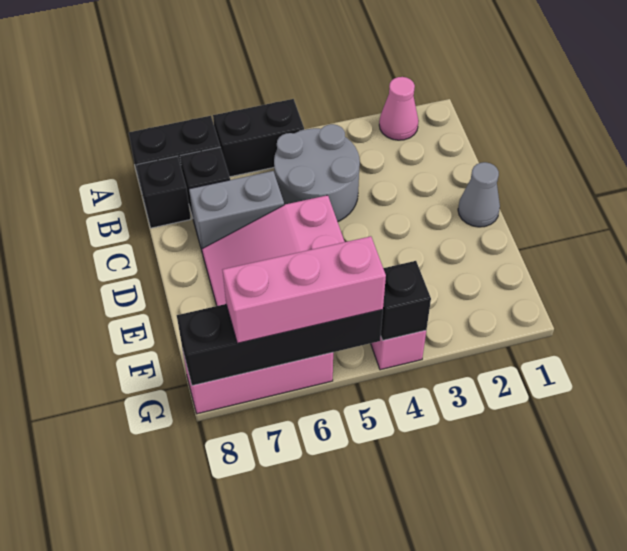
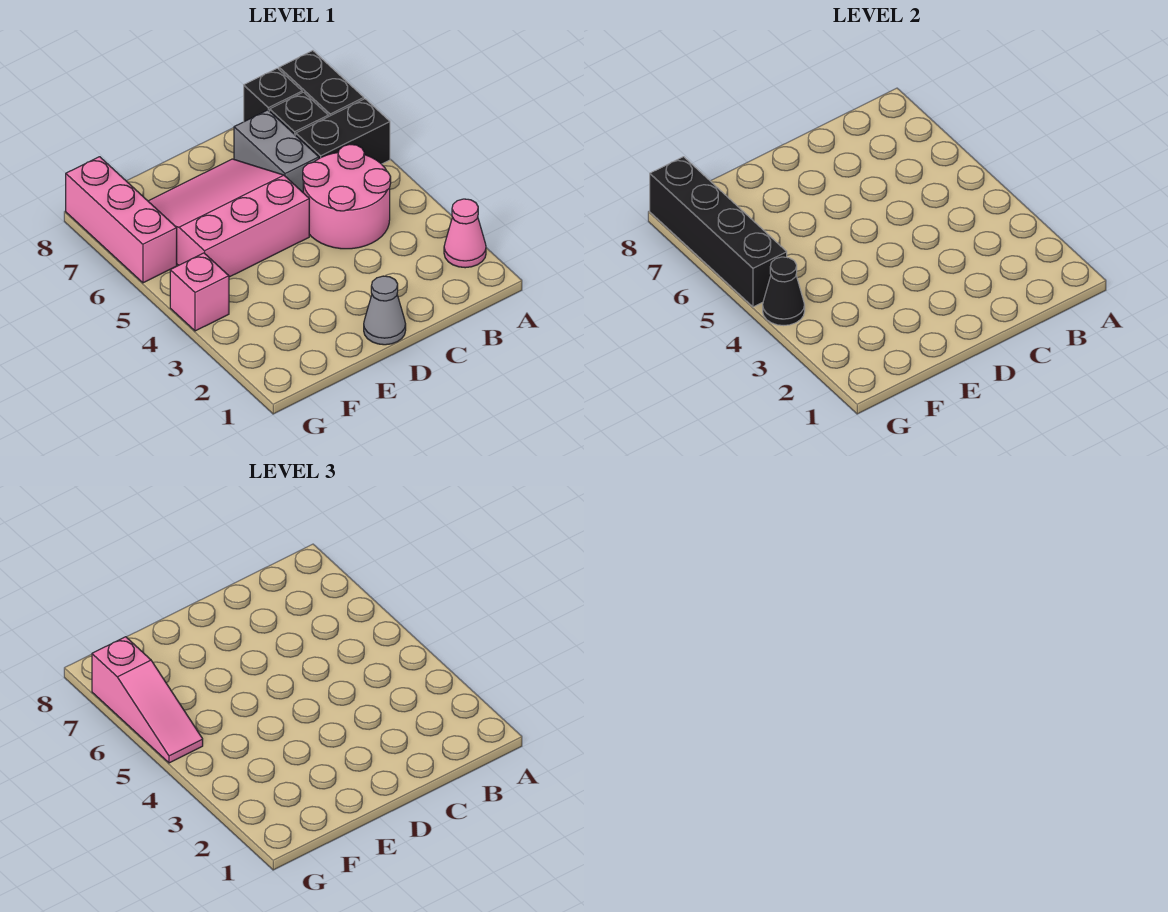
black 1x2 brick [213,99,304,177] -> black 1x2 brick turned to [296,99,390,164]
grey 2x2 round brick [274,124,360,222] -> pink 2x2 round brick [303,145,391,249]
black 1x1 brick [381,261,431,341] -> black 1x1 cone [763,257,805,326]
pink 1x3 brick [223,236,386,343] -> pink 1x3 slope [92,637,203,763]

